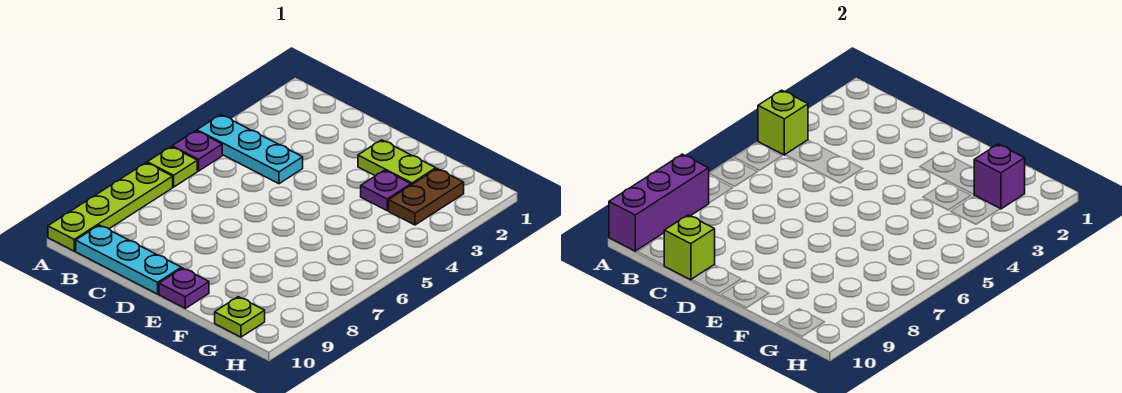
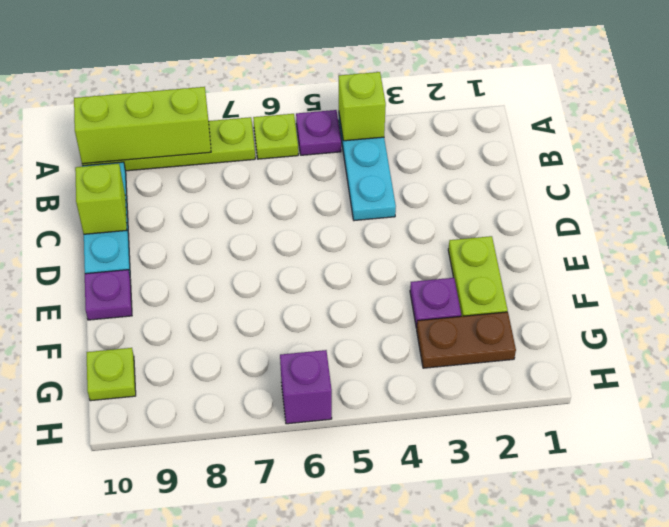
purple 1x3 brick [609,154,709,251] -> lime 1x3 brick [74,87,211,164]
purple 1x1 brick [974,144,1025,209] -> purple 1x1 brick moved to [280,350,332,424]

